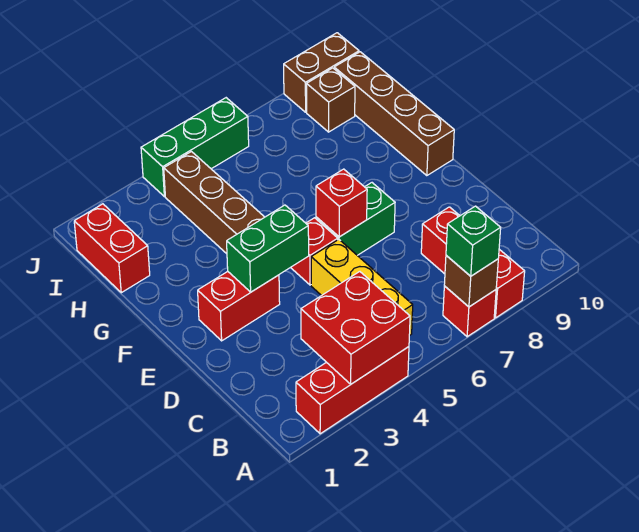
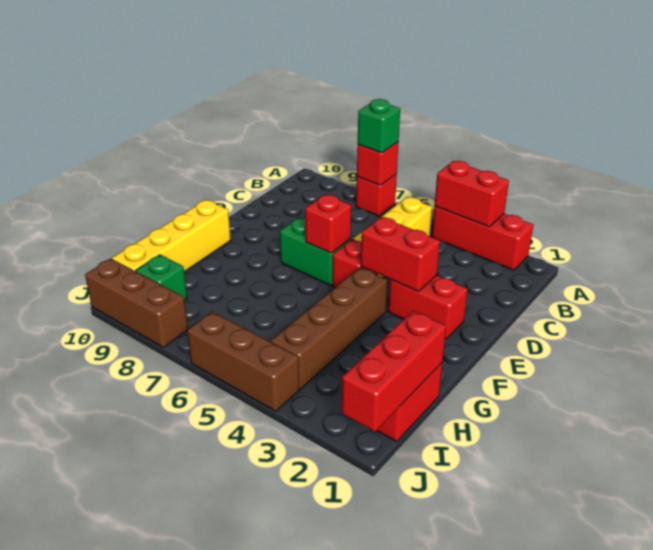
red 2x2 brick [301,272,410,384] -> red 1x2 brick [434,161,509,227]
brown 1x1 brick [444,255,498,307] -> red 1x1 brick [357,142,398,185]
red 1x3 brick [421,207,525,318] -> red 1x3 brick moved to [342,311,446,432]
green 1x2 brick [227,205,309,292] -> red 1x2 brick [361,217,440,292]
brown 1x4 brick [334,52,454,176] -> yellow 1x4 brick [112,200,231,272]
brown 1x1 brick [307,68,355,132] -> green 1x1 brick [136,255,187,301]
green 1x3 brick [141,98,249,197] -> brown 1x3 brick [187,312,299,411]
brown 1x2 brick [284,33,359,112] -> brown 1x3 brick [85,259,188,348]

